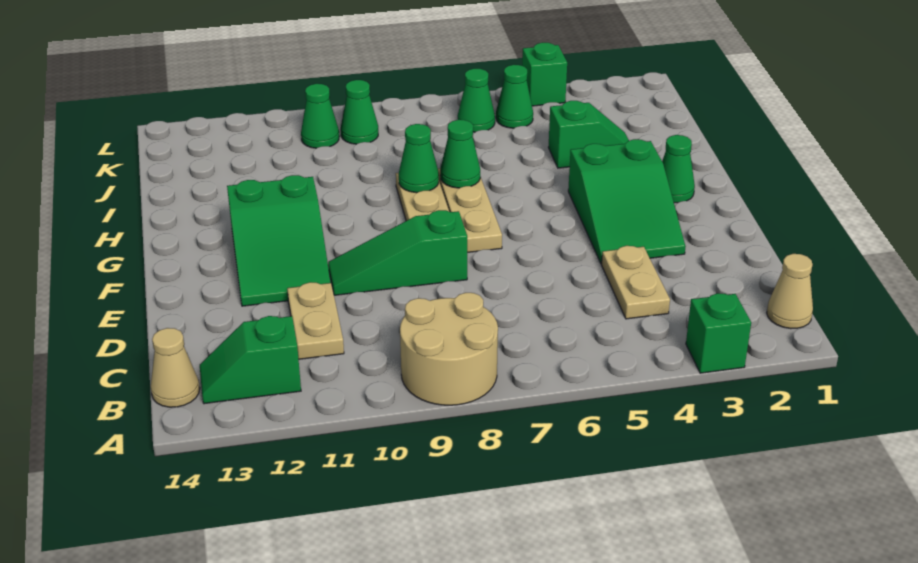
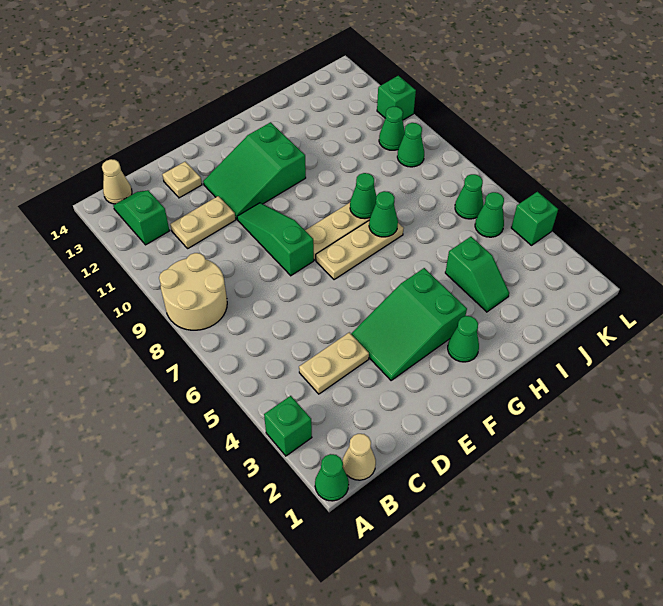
none -> green 1x1 cone [315,454,349,501]
none -> tan 1x1 plate [162,162,202,198]
none -> green 1x1 brick [377,76,416,120]

